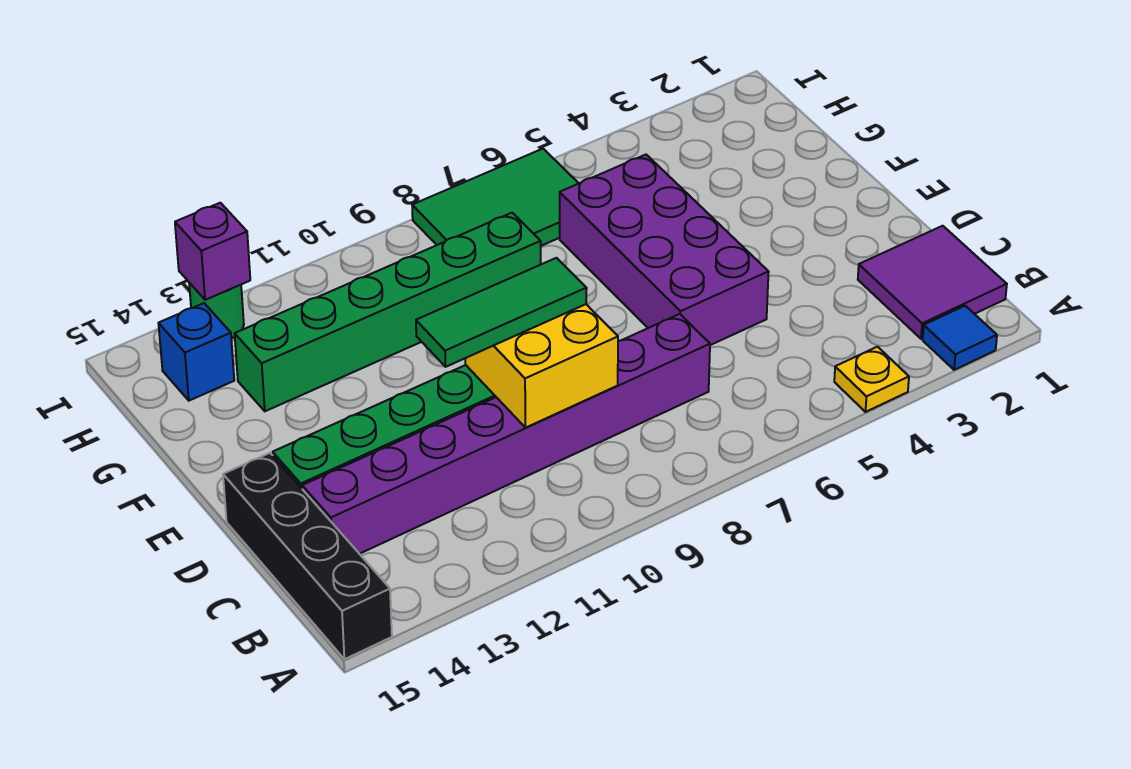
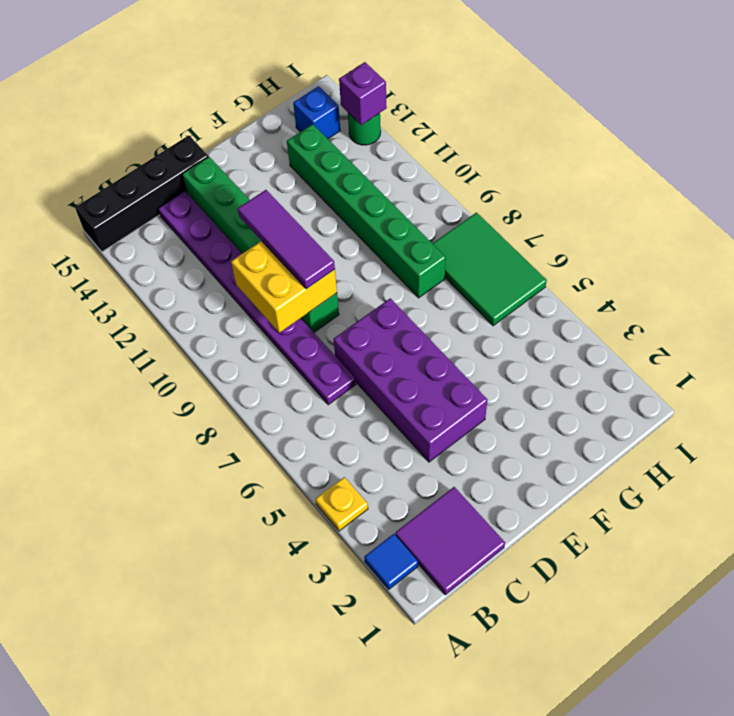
purple 1x8 brick [302,314,710,554] -> purple 1x8 plate [158,191,356,405]
purple 2x4 brick [560,155,769,345] -> purple 2x4 brick turned to [333,298,488,462]
green 1x3 tile [416,258,587,367] -> purple 1x3 tile [238,190,335,289]

